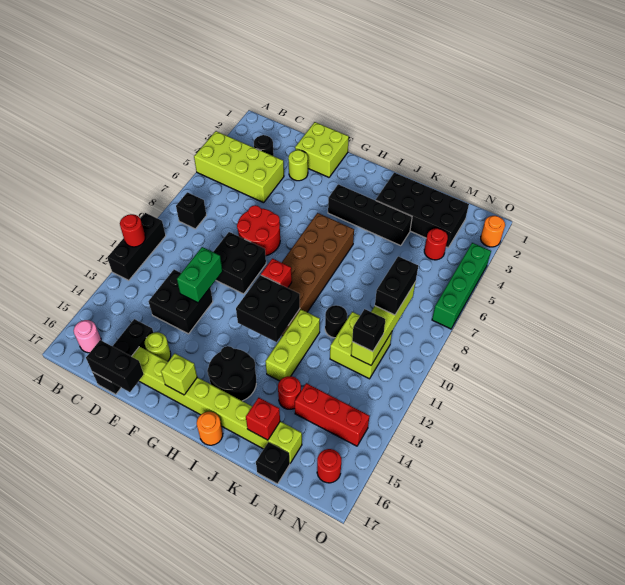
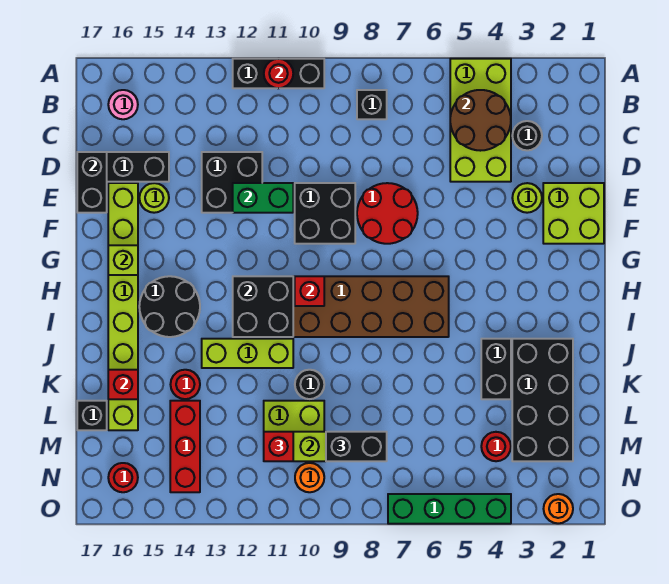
none -> brown 2x2 round brick [450,90,511,151]
black 1x4 brick [328,184,412,246] -> black 1x2 brick [481,339,511,399]
orange 1x1 round brick [197,412,223,445] -> orange 1x1 round brick moved to [295,463,324,492]
black 1x1 brick [352,309,385,352] -> red 1x1 brick [264,432,293,461]

